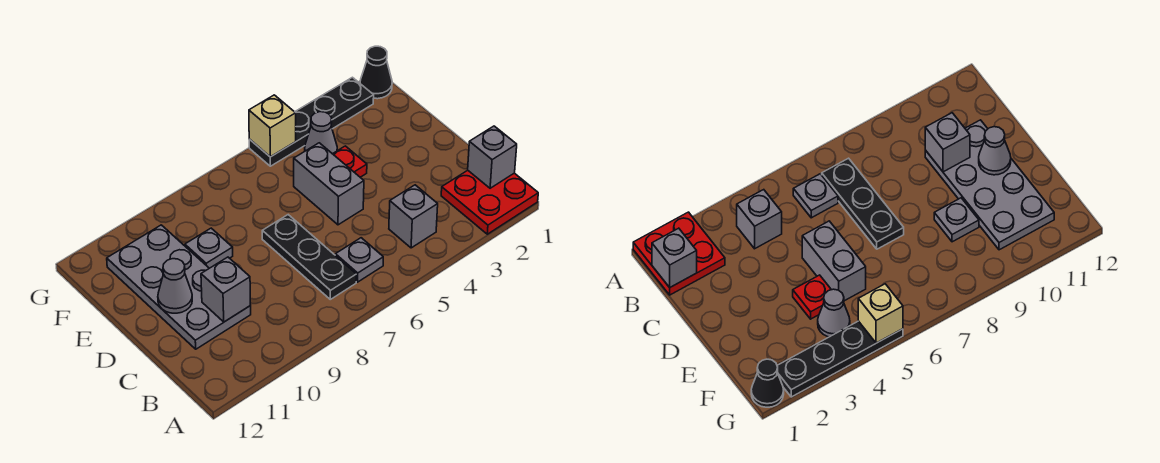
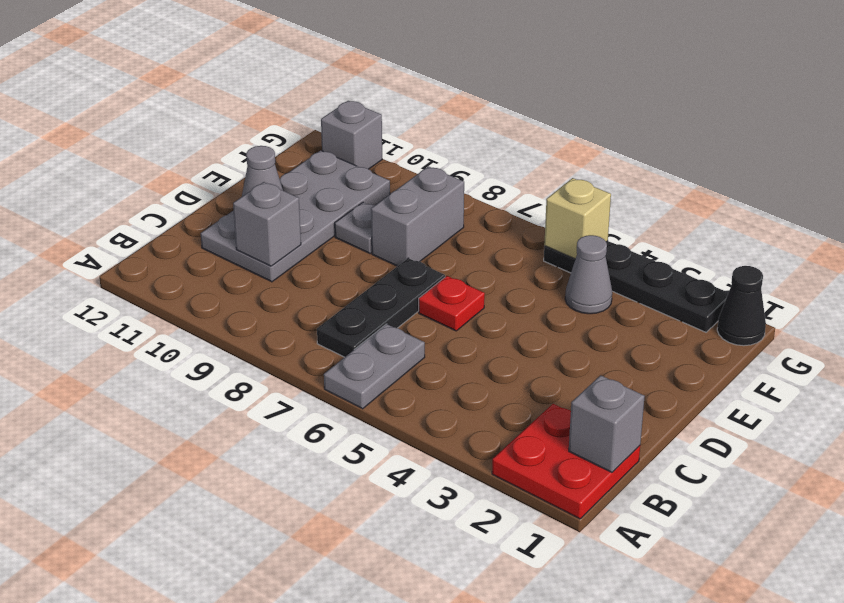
grey 1x1 brick [389,185,438,248] -> grey 1x1 brick moved to [321,101,382,169]
grey 1x1 plate [335,238,383,282] -> grey 1x2 plate [324,324,425,409]
grey 1x2 brick [294,143,364,225] -> grey 1x2 brick moved to [371,166,464,266]
red 1x1 plate [333,146,367,177] -> red 1x1 plate moved to [419,276,485,331]

